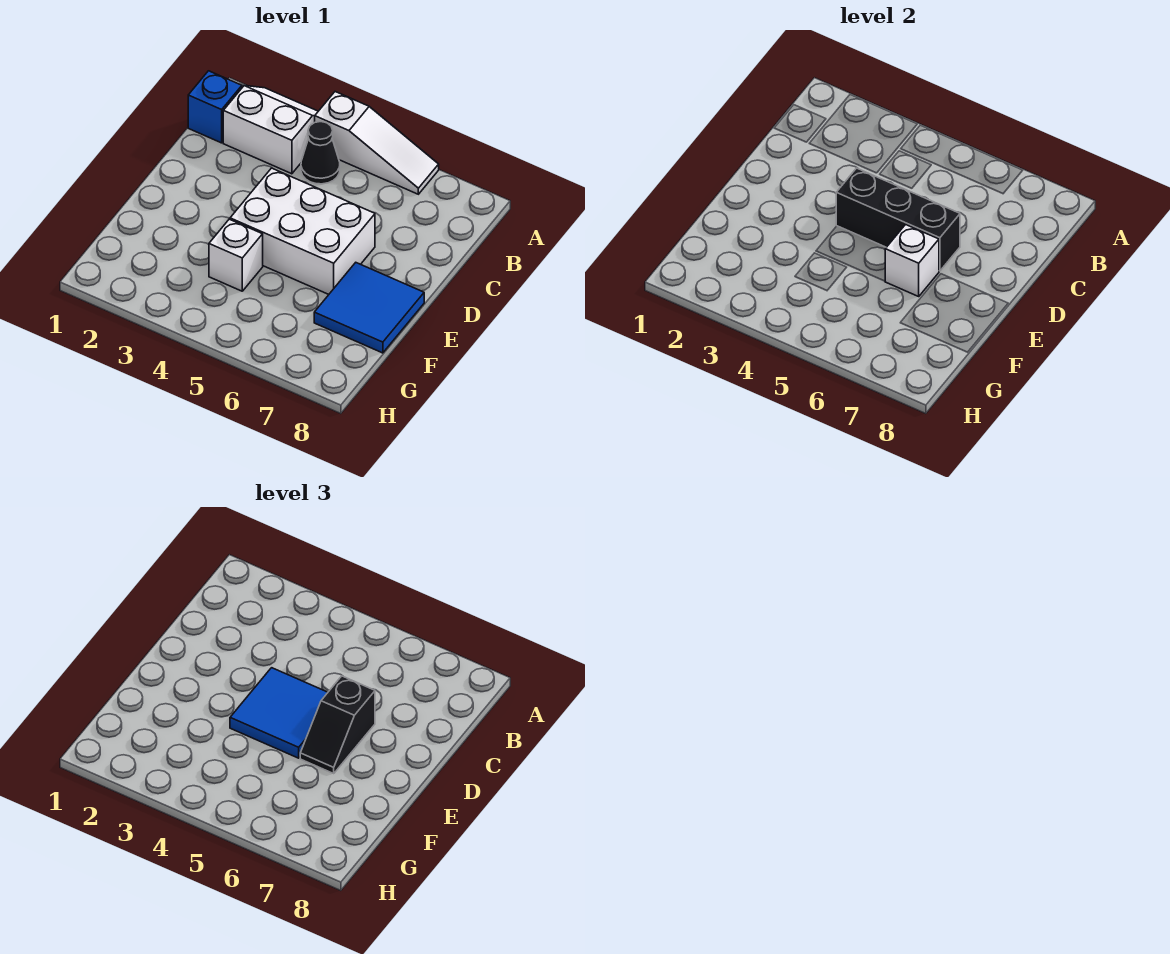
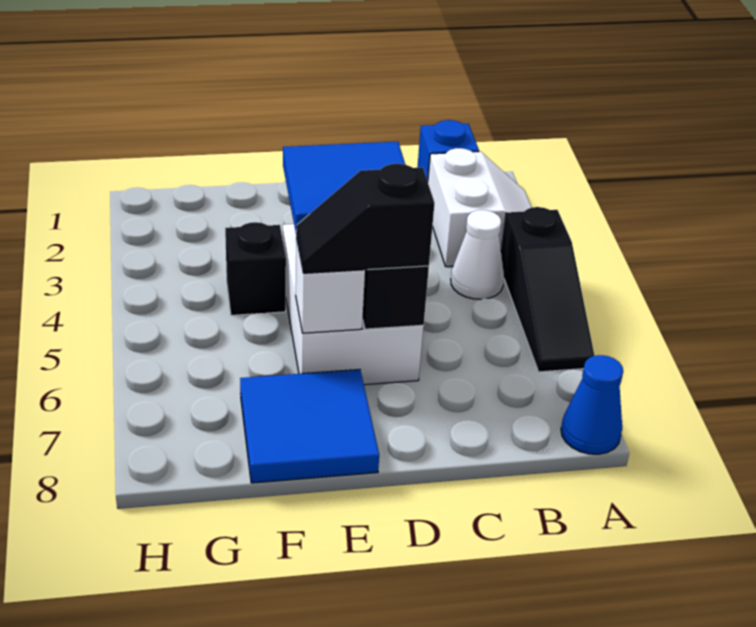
white 1x3 slope [315,92,439,194] -> black 1x3 slope [501,207,594,372]
none -> blue 1x1 cone [561,355,623,454]
black 1x1 cone [301,122,340,184] -> white 1x1 cone [451,210,504,299]
white 1x1 brick [209,219,263,291] -> black 1x1 brick [225,222,286,315]

